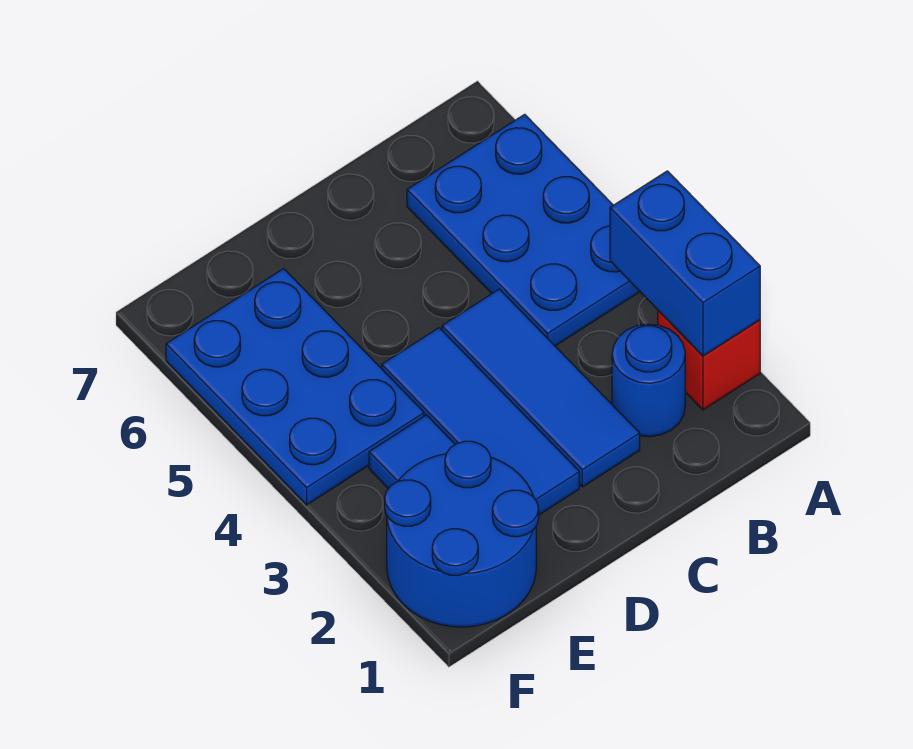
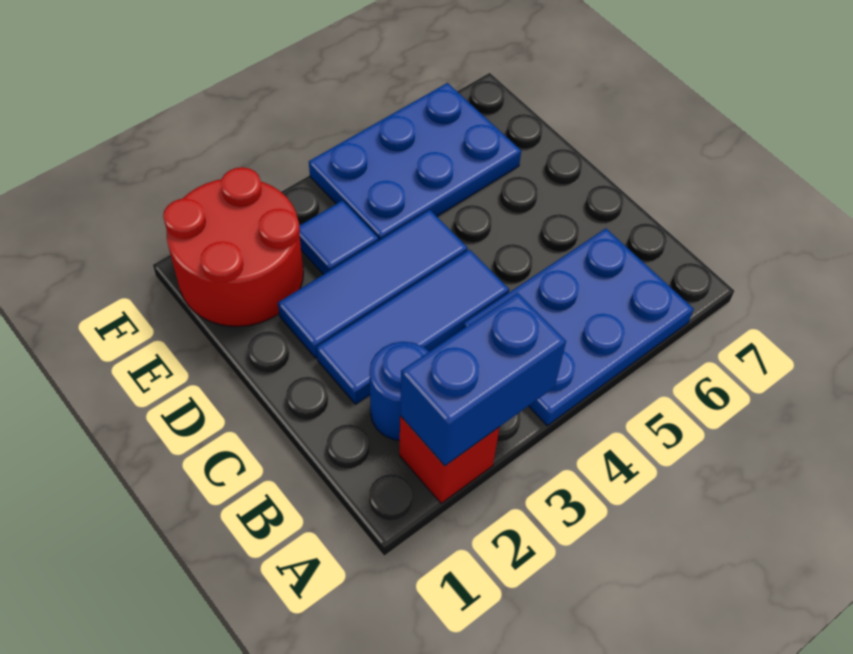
blue 2x2 round brick [385,441,539,627] -> red 2x2 round brick [163,167,303,326]

